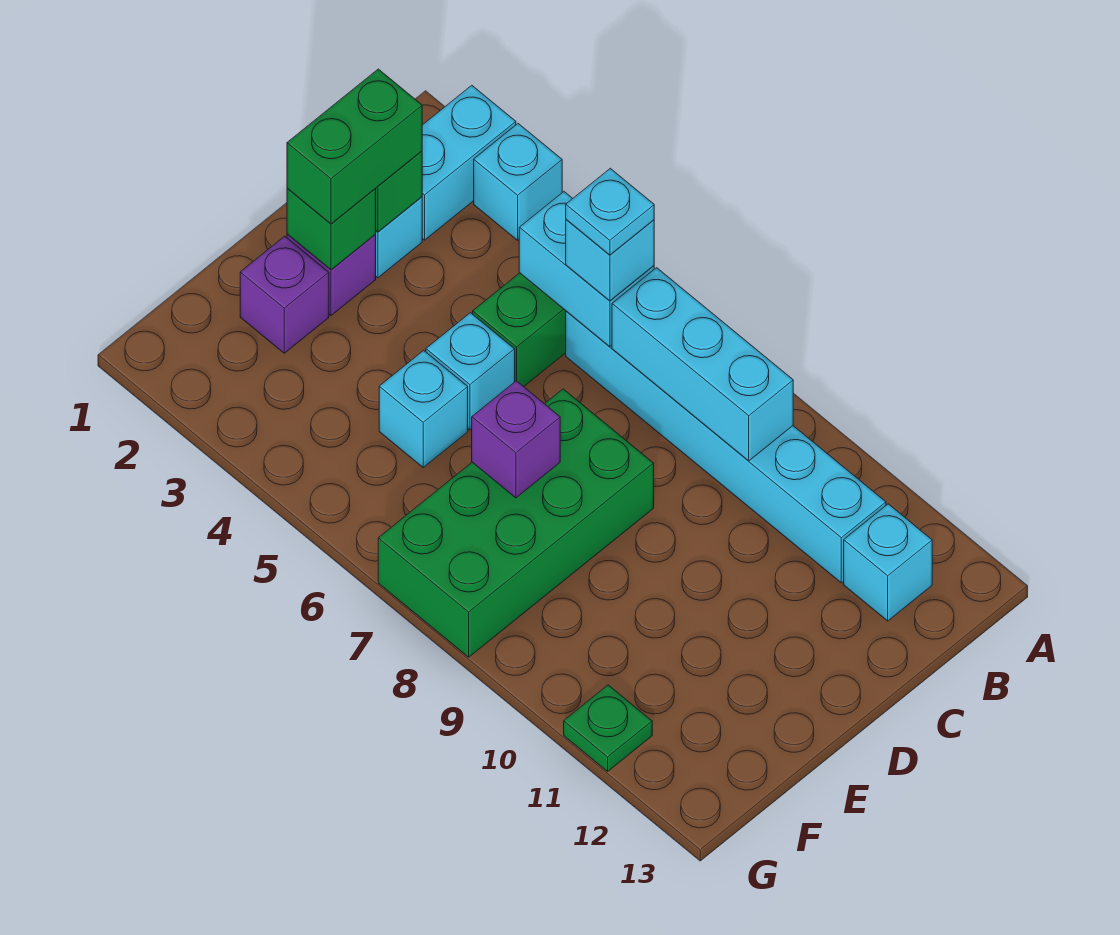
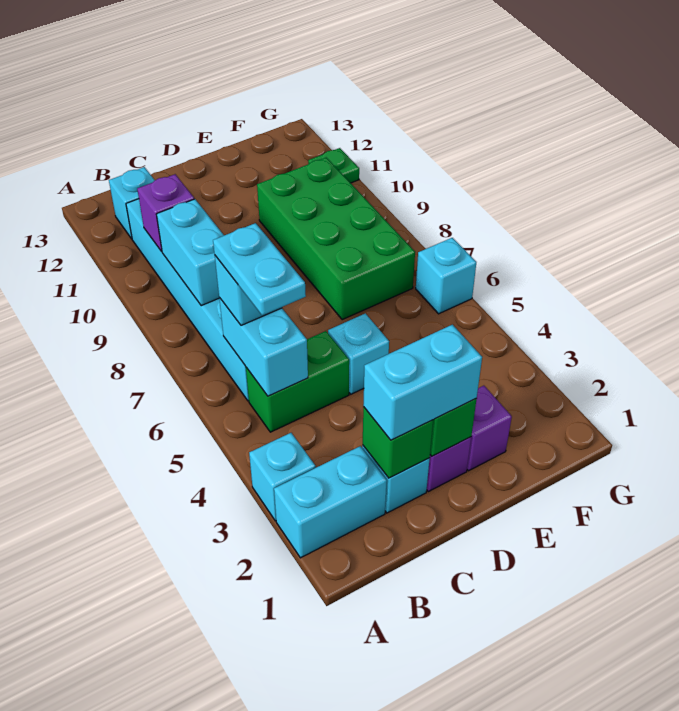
cyan 1x1 plate [566,168,654,255] -> cyan 1x2 plate [213,223,306,315]
cyan 1x3 brick [612,268,793,461] -> cyan 1x2 brick [156,199,224,306]
green 1x2 brick [287,69,422,224] -> cyan 1x2 brick [363,325,482,440]
green 2x4 brick [378,389,654,657] -> green 2x4 brick turned to [257,158,415,320]
cyan 1x1 brick [379,350,468,467] -> cyan 1x1 brick moved to [416,238,476,314]
purple 1x1 brick [472,381,560,498] -> purple 1x1 brick moved to [137,174,194,252]

